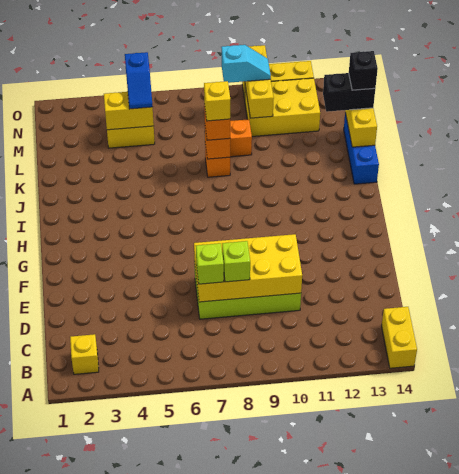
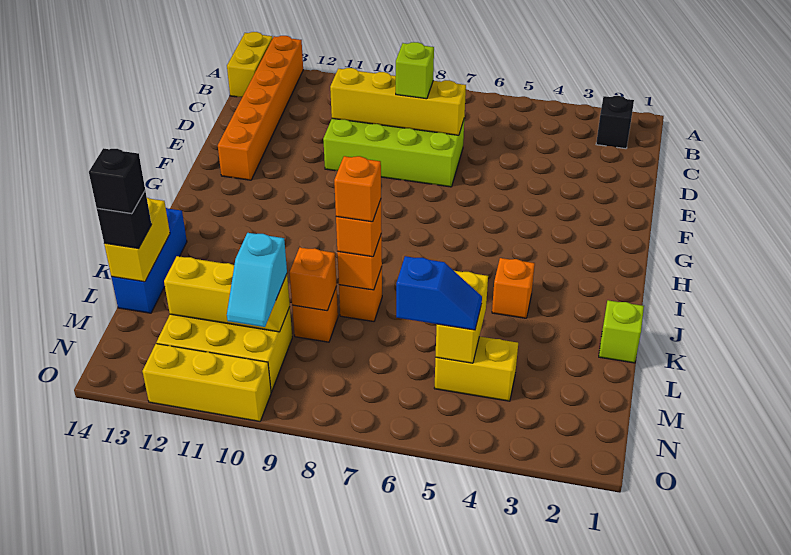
none -> orange 1x6 brick [218,36,303,180]
yellow 1x1 brick [70,334,99,374] -> black 1x1 brick [596,96,634,149]
yellow 2x4 brick [194,234,302,302] -> yellow 1x4 brick [330,68,466,135]
lime 1x1 brick [196,243,224,284] -> lime 1x1 brick moved to [599,300,644,363]
none -> orange 1x1 brick [492,258,535,318]
yellow 1x1 brick [204,81,230,121] -> orange 1x1 brick [334,156,381,222]
none -> orange 1x1 brick [290,247,337,311]
black 1x2 brick [323,73,375,112] -> black 1x1 brick [97,191,152,249]
yellow 1x2 brick [104,92,154,130] -> yellow 1x2 brick turned to [436,271,488,363]
blue 1x2 slope [125,52,153,109] -> blue 1x2 slope turned to [396,256,482,330]
yellow 1x3 brick [245,45,274,118] -> yellow 1x3 brick turned to [164,256,290,332]
cyan 1x2 slope [221,45,271,83] -> cyan 1x2 slope turned to [227,233,287,327]

